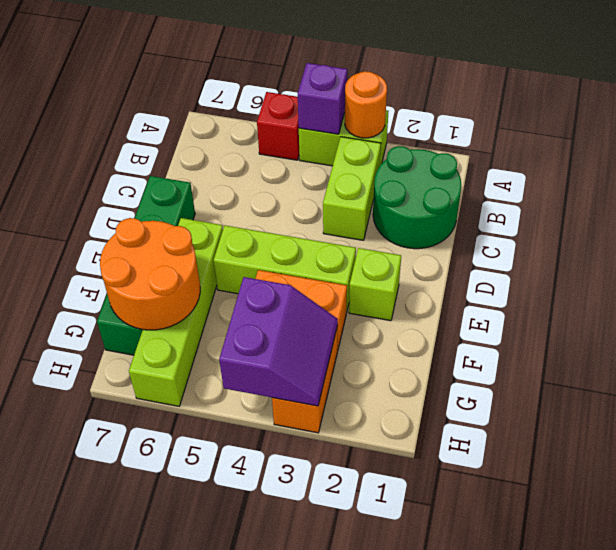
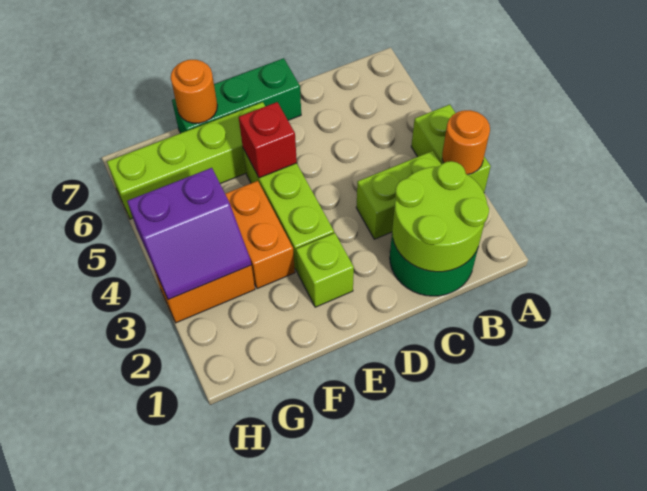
purple 1x1 brick [298,63,347,134] -> none
red 1x1 brick [257,92,299,160] -> red 1x1 brick moved to [239,102,297,178]
none -> lime 2x2 round brick [392,161,489,272]
green 1x4 brick [97,176,195,355] -> green 1x3 brick [172,58,301,133]
orange 2x2 round brick [100,218,200,330] -> orange 1x1 round brick [171,60,217,123]

